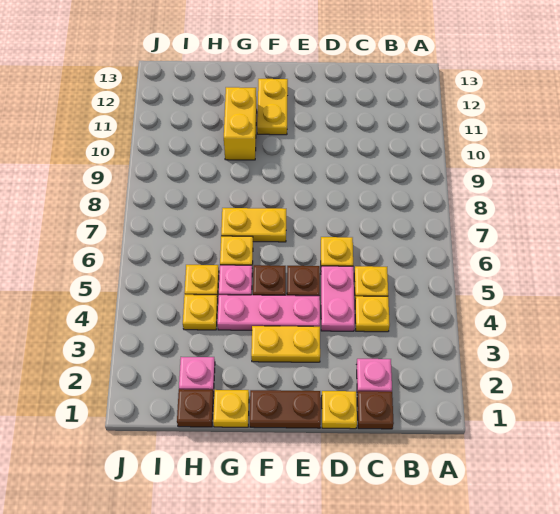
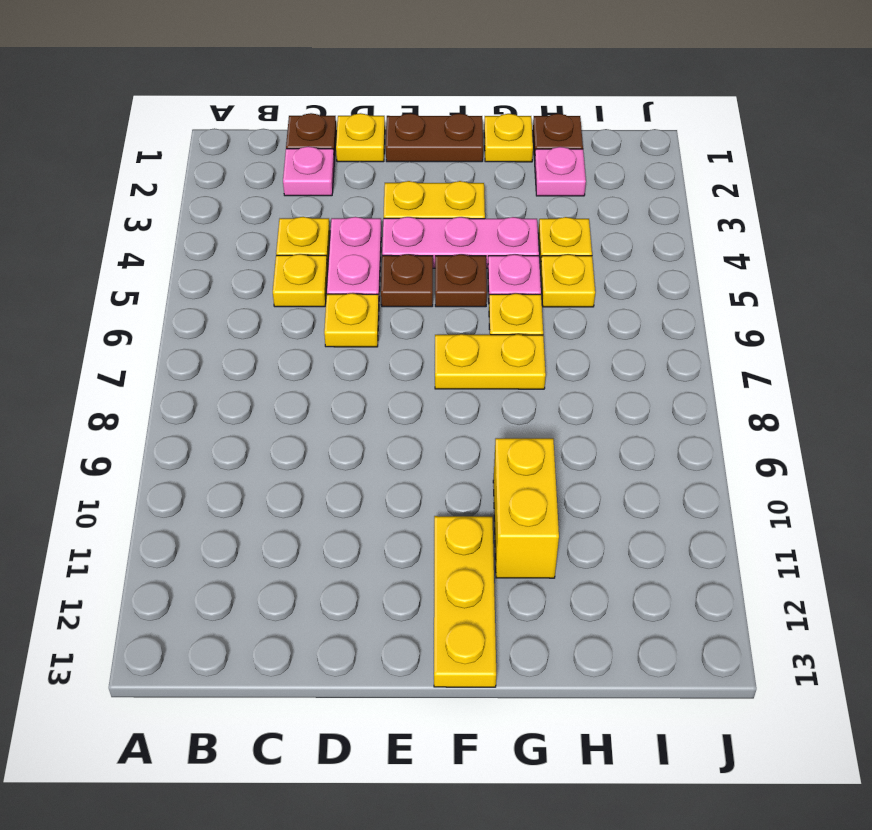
yellow 1x2 plate [257,79,288,135] -> yellow 1x3 plate [434,516,496,687]

